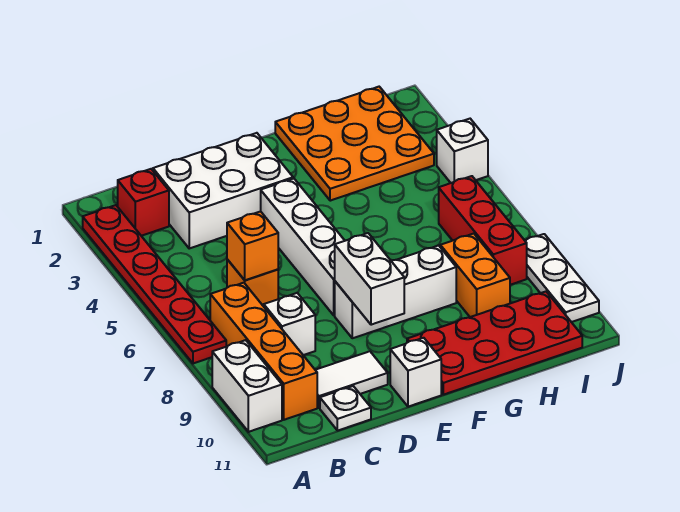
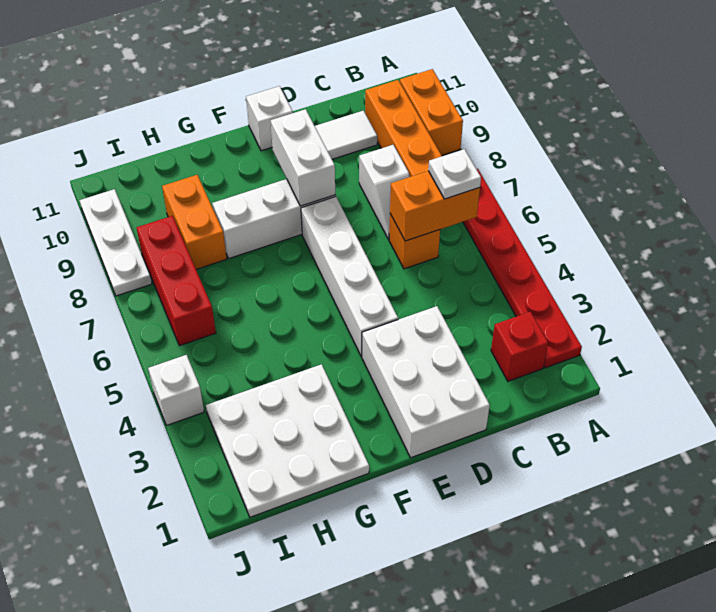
white 1x2 brick [212,340,282,432] -> orange 1x2 brick [400,69,463,155]
white 2x3 brick [153,133,293,248] -> white 2x3 brick turned to [362,306,490,458]
orange 1x1 brick [227,211,278,280] -> orange 1x2 brick [390,171,480,241]
white 1x1 plate [320,386,371,431] -> white 1x1 plate moved to [428,149,481,199]
red 2x4 plate [407,292,582,395] -> none
orange 3x3 plate [275,87,434,201] -> white 3x3 plate [206,364,369,517]

